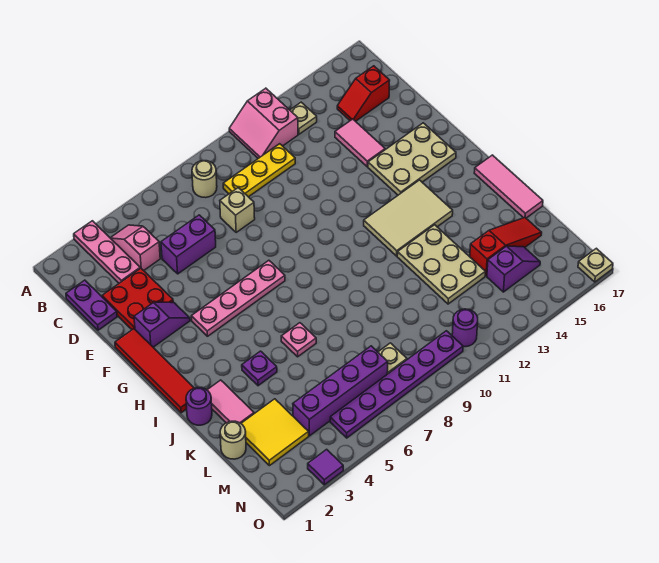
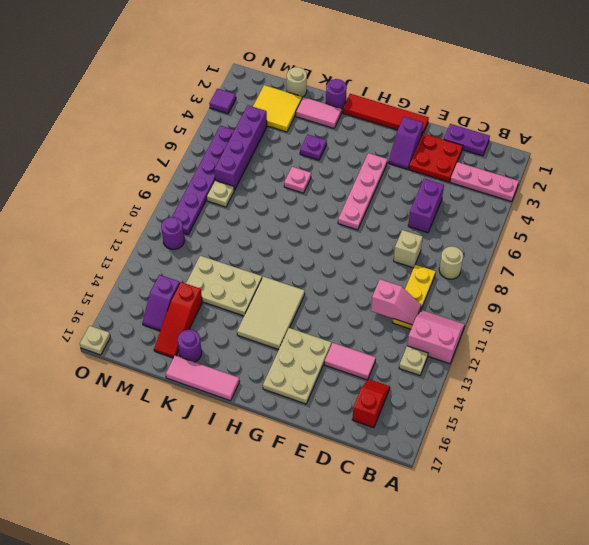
pink 1x2 slope [111,225,160,271] -> pink 1x2 slope moved to [371,279,421,325]
none -> purple 1x1 round brick [178,330,202,362]

